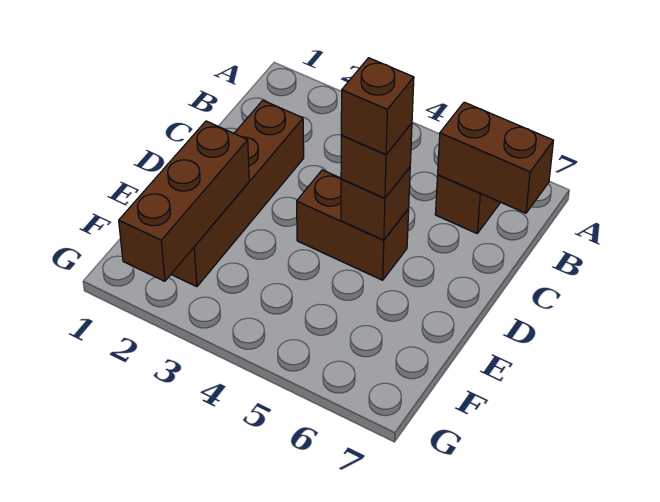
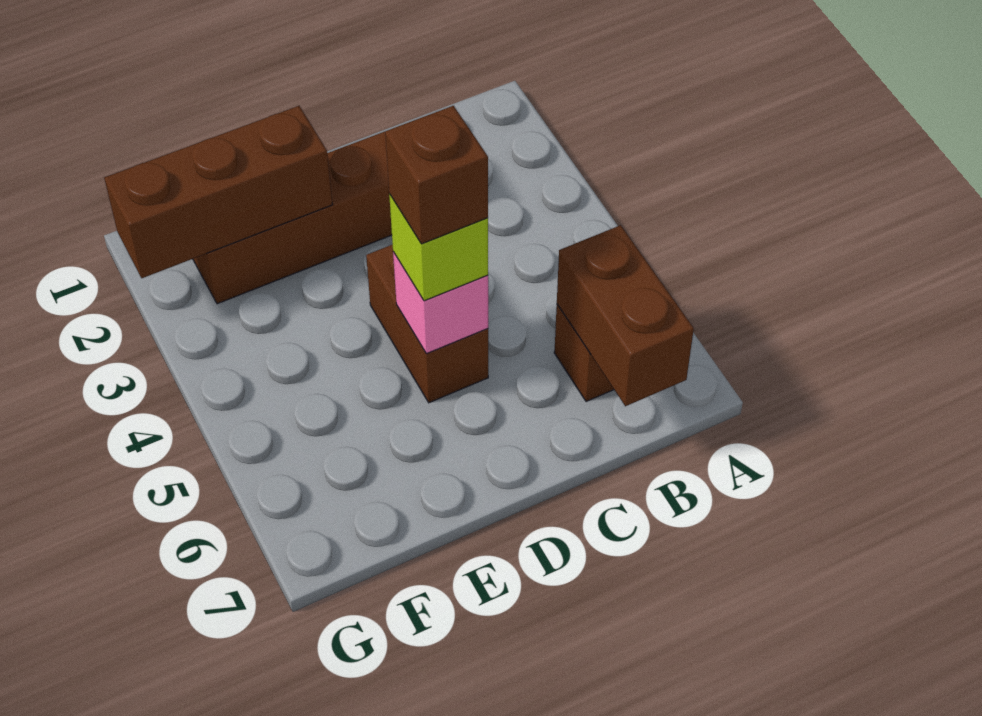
brown 1x1 brick [341,167,410,240] -> pink 1x1 brick [393,252,488,354]
brown 1x1 brick [341,123,412,198] -> lime 1x1 brick [389,194,488,301]

